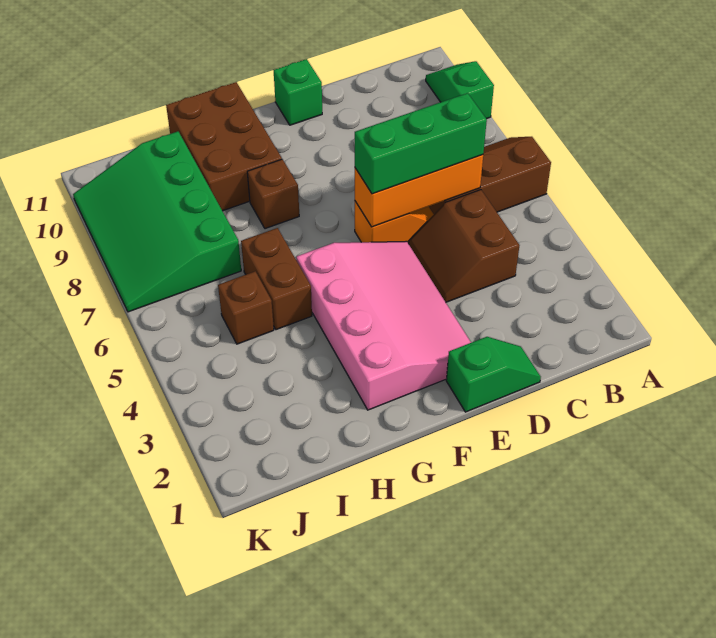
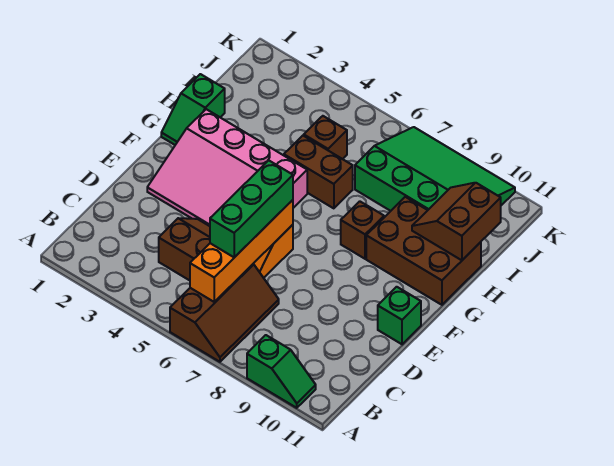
orange 1x3 brick [355,155,483,227] -> orange 1x4 brick [190,200,293,302]
green 1x2 slope [446,337,541,412] -> green 1x2 slope moved to [161,74,225,145]
none -> brown 2x2 slope [412,183,501,260]

